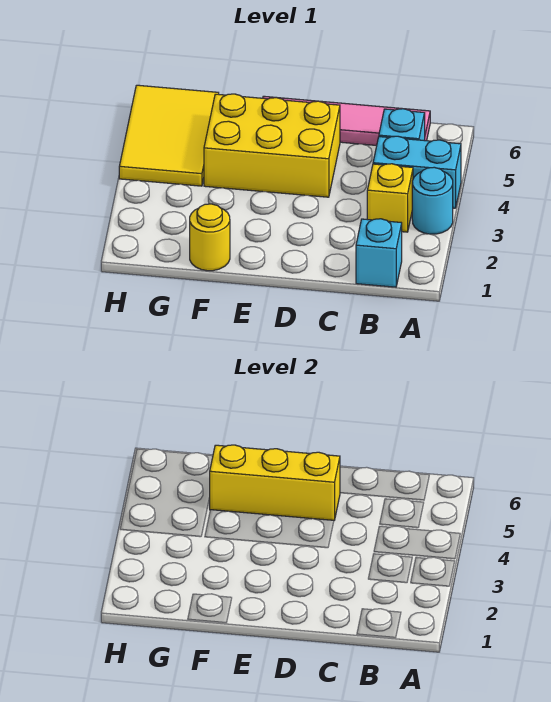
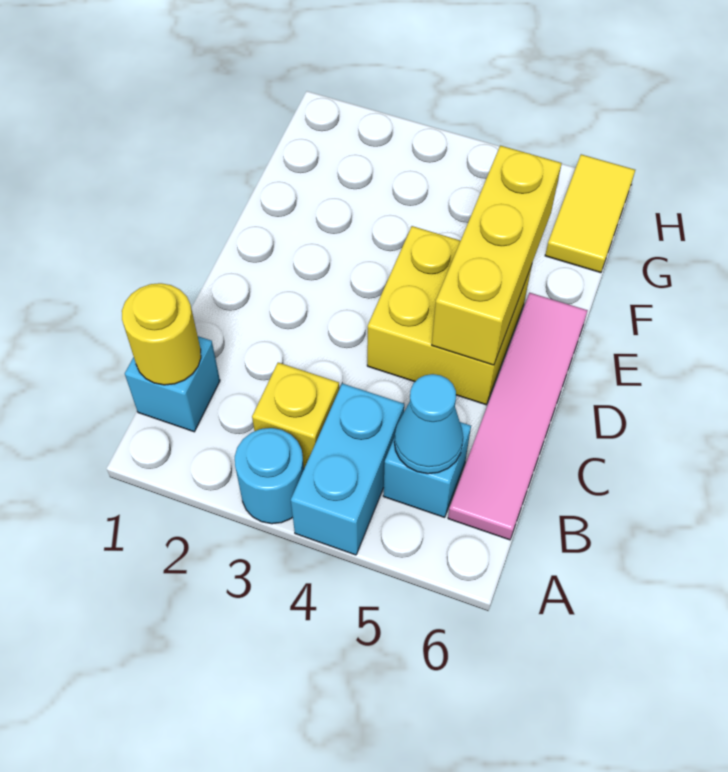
none -> cyan 1x1 cone [394,374,463,474]
yellow 2x3 brick [204,94,340,197] -> yellow 2x2 brick [367,226,532,405]
yellow 1x1 round brick [190,204,230,271] -> yellow 1x1 round brick moved to [122,283,201,385]
yellow 2x3 tile [119,85,219,186] -> yellow 1x2 tile [545,154,635,273]

